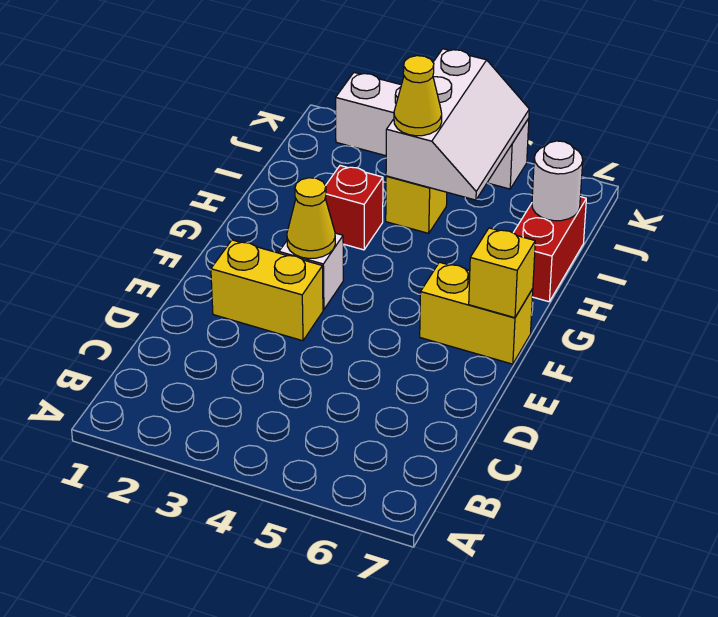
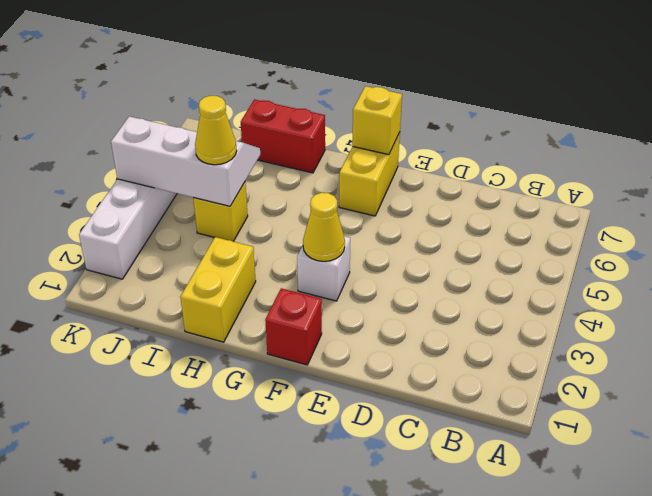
yellow 1x2 brick [211,240,323,341] -> yellow 1x2 brick moved to [180,237,256,342]
red 1x1 brick [325,166,383,250] -> red 1x1 brick moved to [265,288,322,365]
white 1x1 round brick [532,141,583,221] -> none

